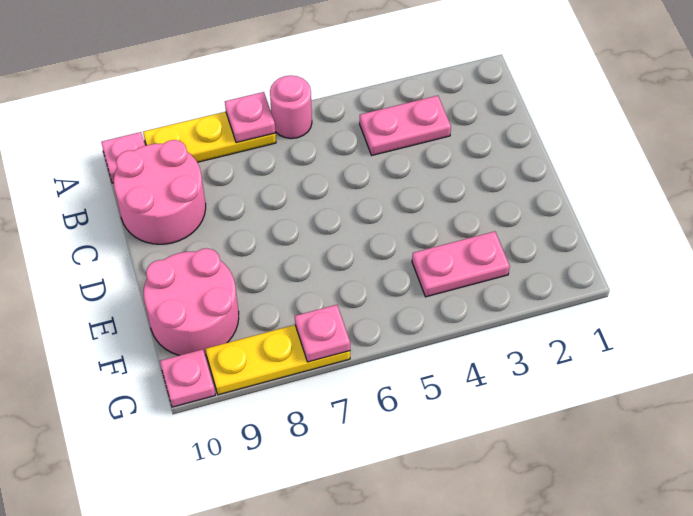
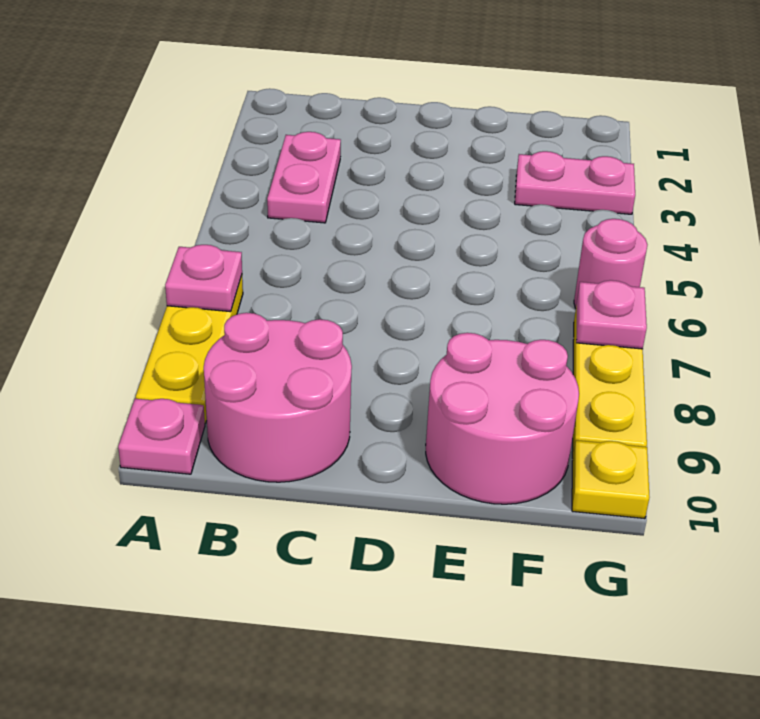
pink 1x1 round brick [270,76,312,139] -> pink 1x1 round brick moved to [574,219,647,309]
pink 1x2 plate [412,231,510,297] -> pink 1x2 plate turned to [515,151,635,214]
pink 1x1 plate [160,349,215,407] -> yellow 1x1 plate [572,440,650,519]

